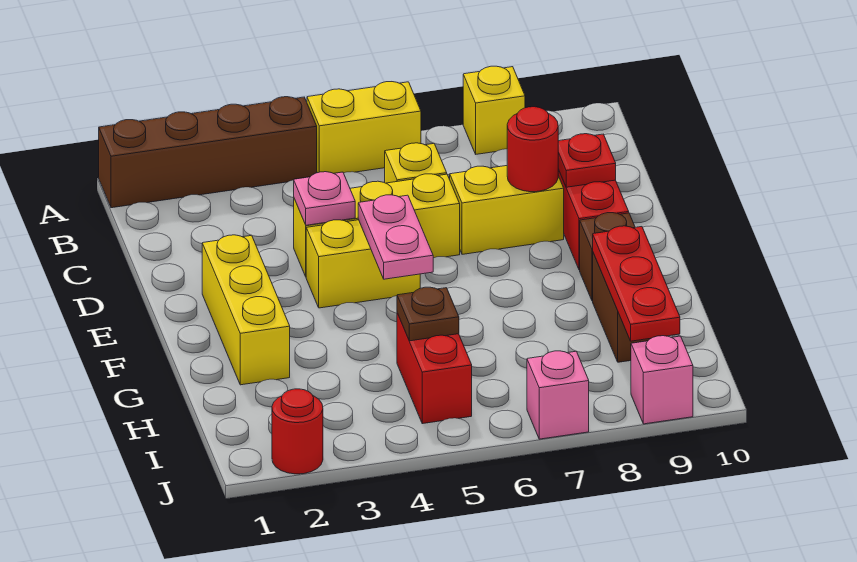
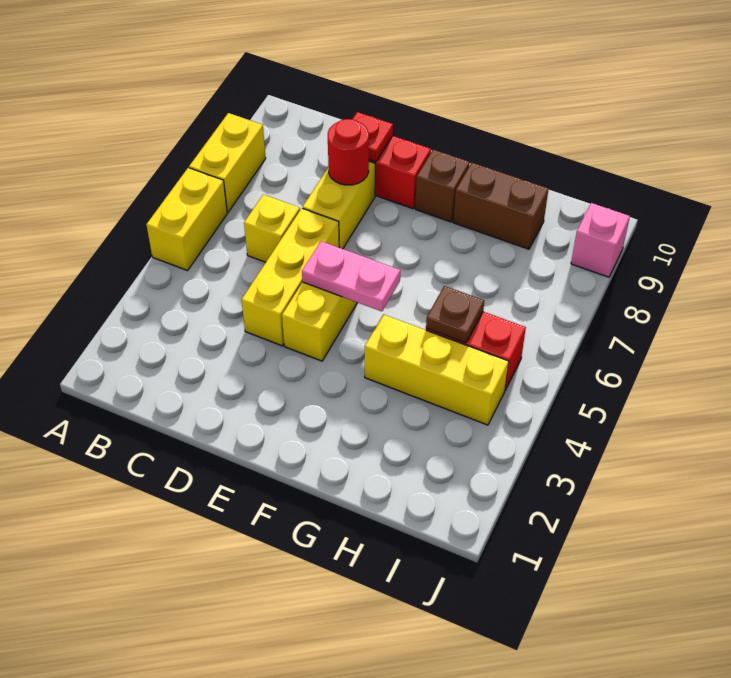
brown 1x4 brick [99,97,317,208] -> none
yellow 1x1 brick [463,66,525,154] -> yellow 1x2 brick [189,113,266,212]
pink 1x1 plate [294,172,355,225] -> none
yellow 1x3 brick [202,235,290,385] -> yellow 1x3 brick moved to [365,314,509,425]
red 1x3 plate [593,226,680,341] -> none
red 1x1 round brick [272,389,323,474] -> none
pink 1x1 brick [527,351,589,439] -> none

